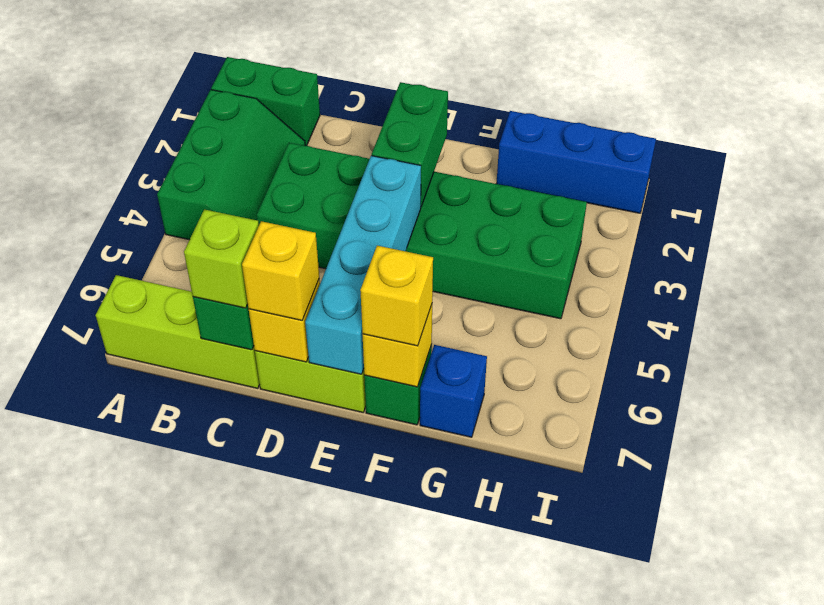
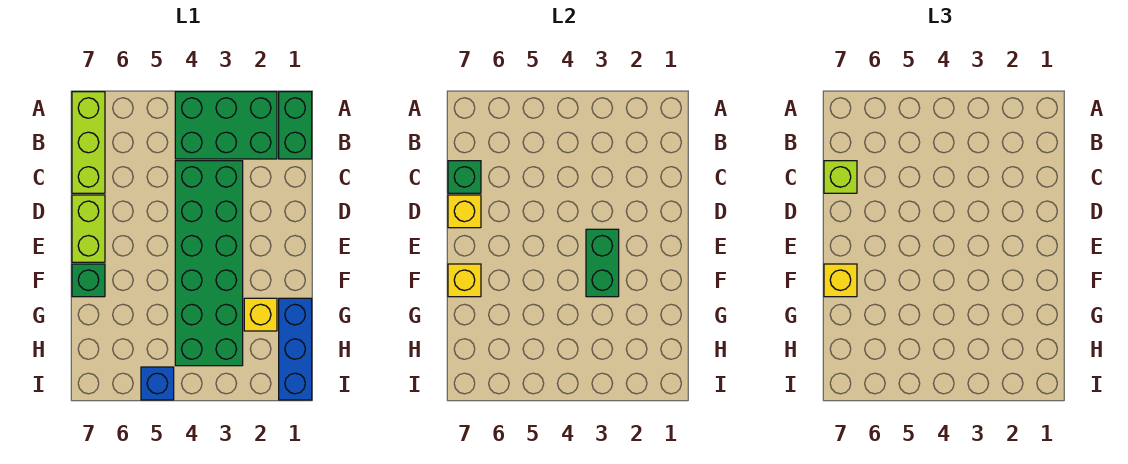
green 2x3 slope [157,90,305,240] -> green 2x3 brick [175,92,277,159]
yellow 1x1 brick [242,221,319,320] -> yellow 1x1 brick moved to [244,298,277,331]
green 1x2 brick [372,82,448,206] -> green 1x2 brick turned to [586,229,619,297]
cyan 1x4 brick [305,156,421,374] -> none
blue 1x1 brick [420,345,487,437] -> blue 1x1 brick moved to [141,367,174,400]

